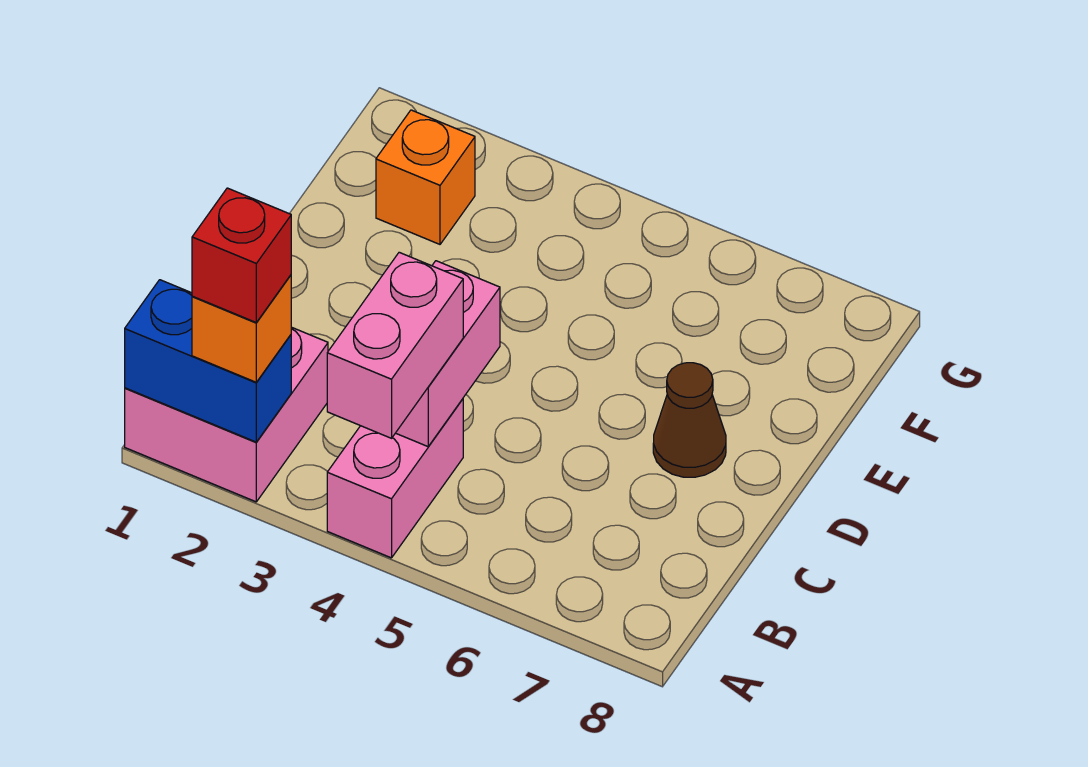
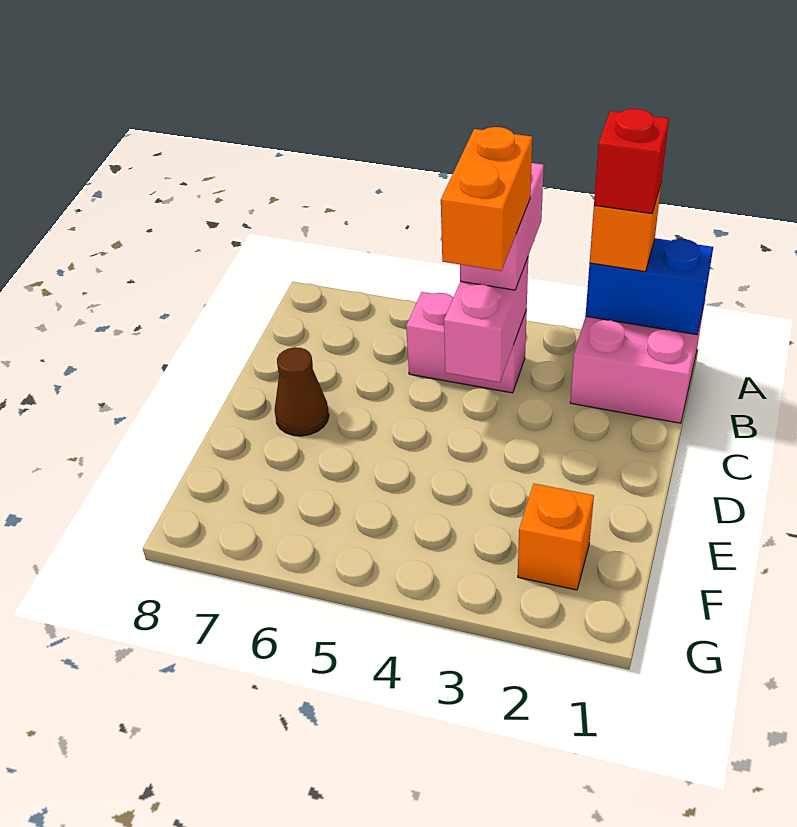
pink 1x2 brick [327,399,463,558] -> pink 1x2 brick turned to [406,292,527,393]
none -> orange 1x2 brick [441,127,532,271]

